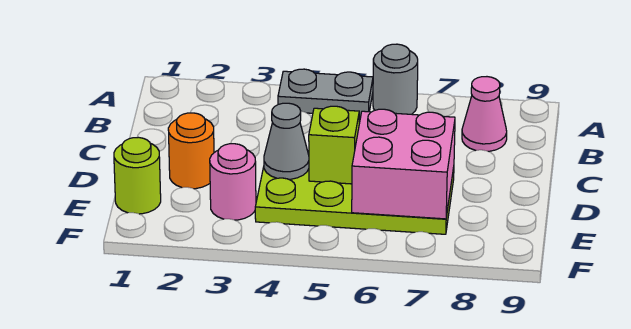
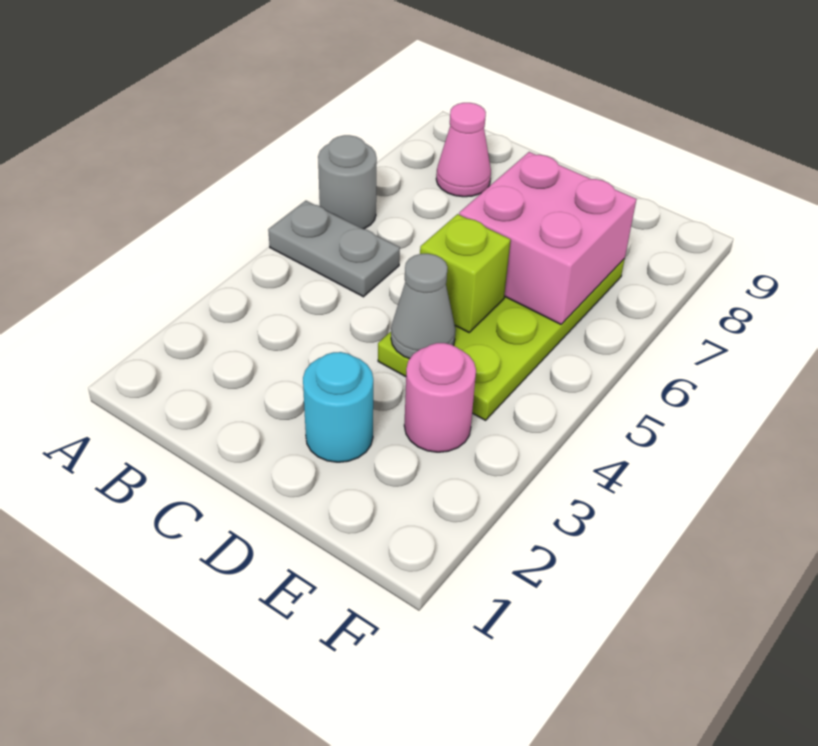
grey 1x2 plate [278,69,373,116] -> grey 1x2 plate turned to [268,201,400,297]
orange 1x1 round brick [168,113,214,189] -> cyan 1x1 round brick [303,352,373,462]
lime 1x1 round brick [114,137,161,214] -> none

